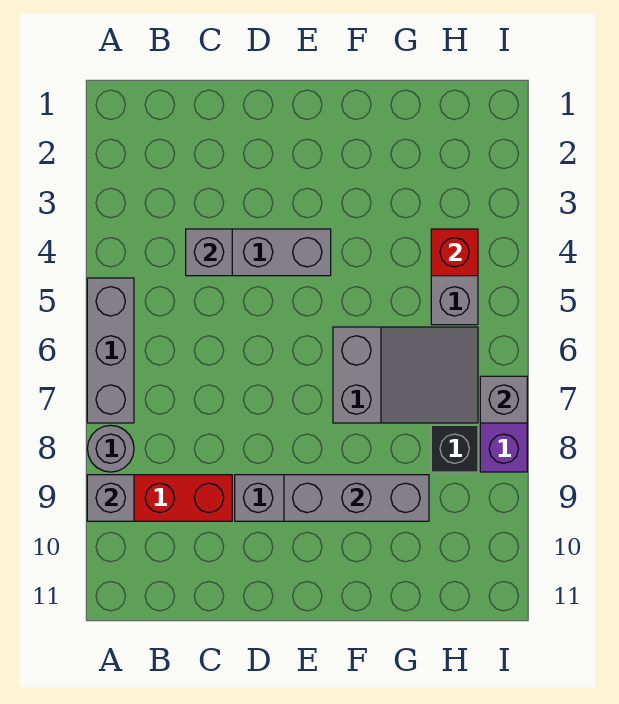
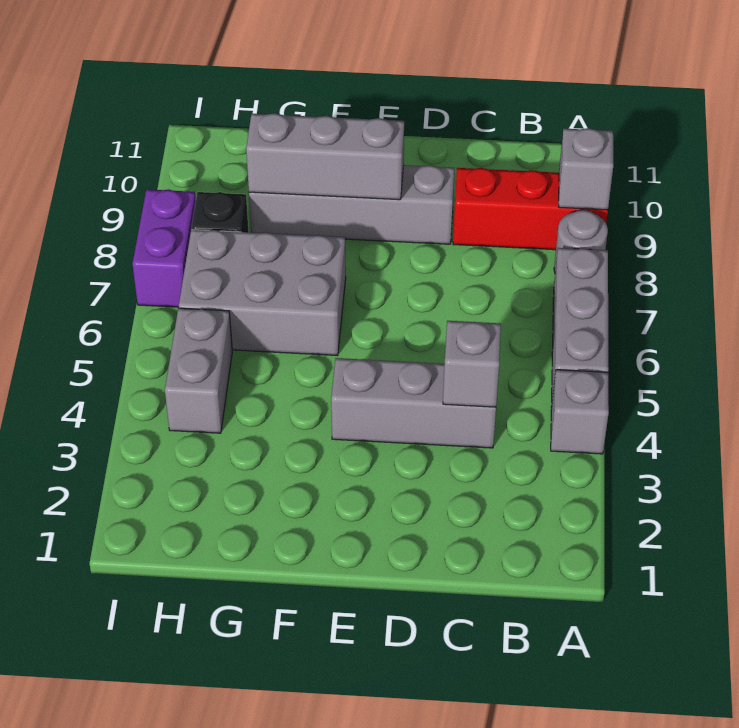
grey 2x3 slope [333,327,478,423] -> grey 2x3 brick [179,229,346,356]
red 1x1 brick [431,229,478,276] -> none
grey 1x1 brick [480,376,527,423] -> grey 1x1 brick moved to [551,370,609,454]

